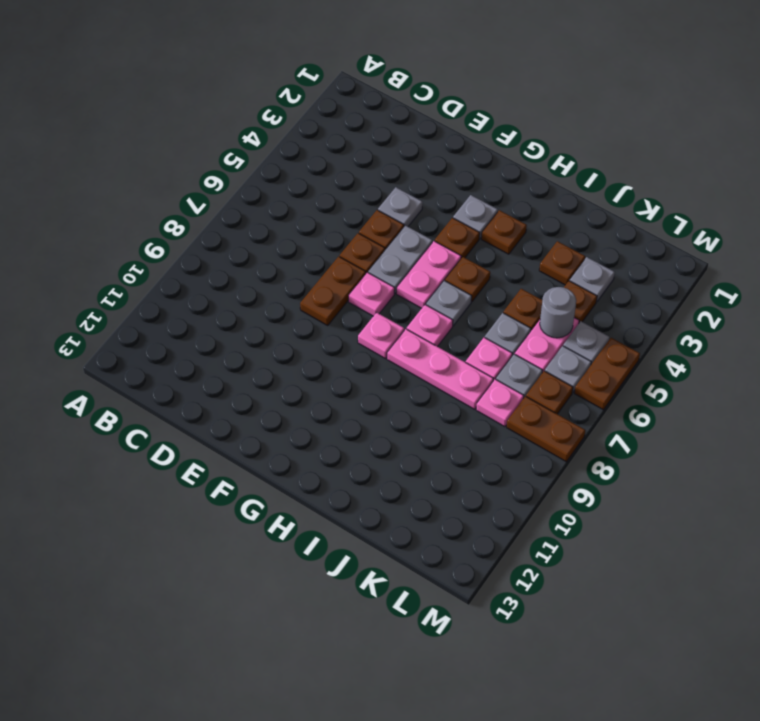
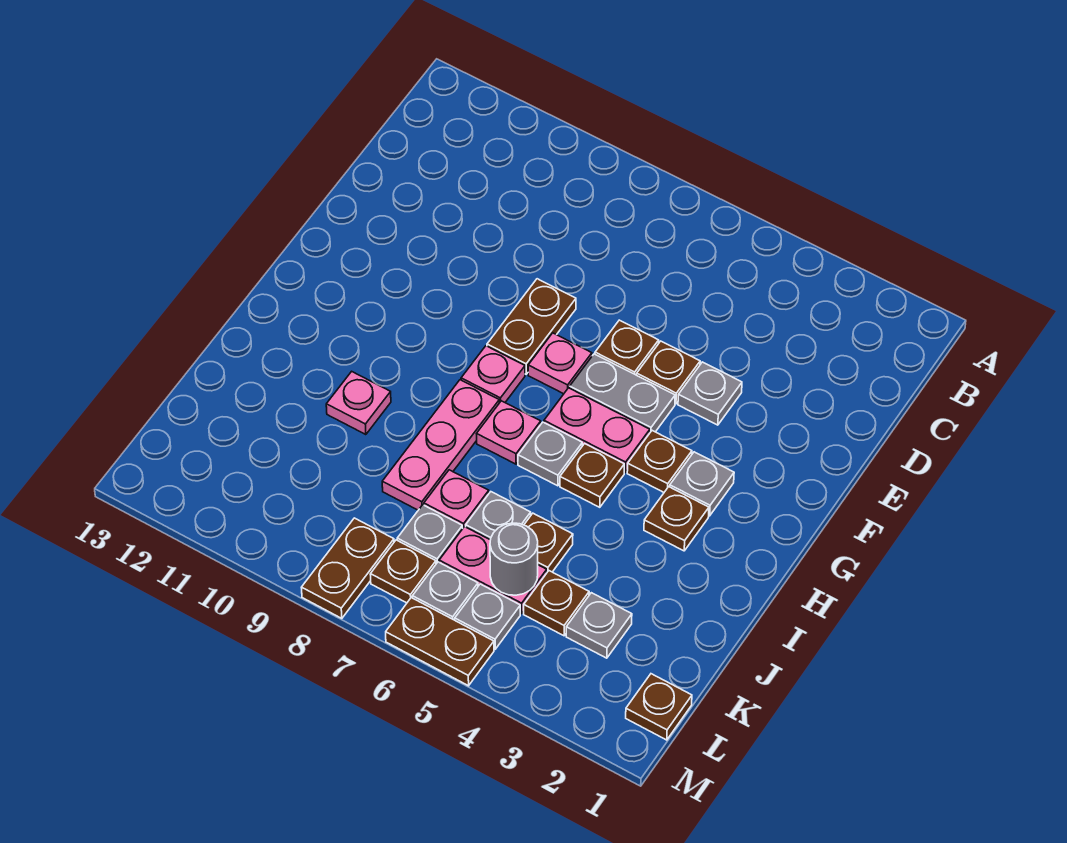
brown 1x2 plate [300,257,366,325] -> brown 1x2 plate turned to [487,279,576,374]
brown 1x1 plate [539,241,585,285] -> brown 1x1 plate moved to [626,674,692,740]
pink 1x1 plate [476,379,524,427] -> pink 1x1 plate moved to [326,371,391,435]

